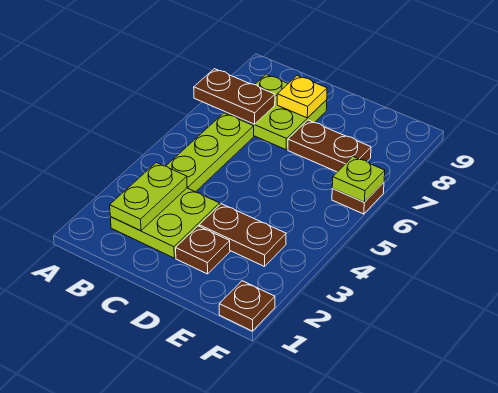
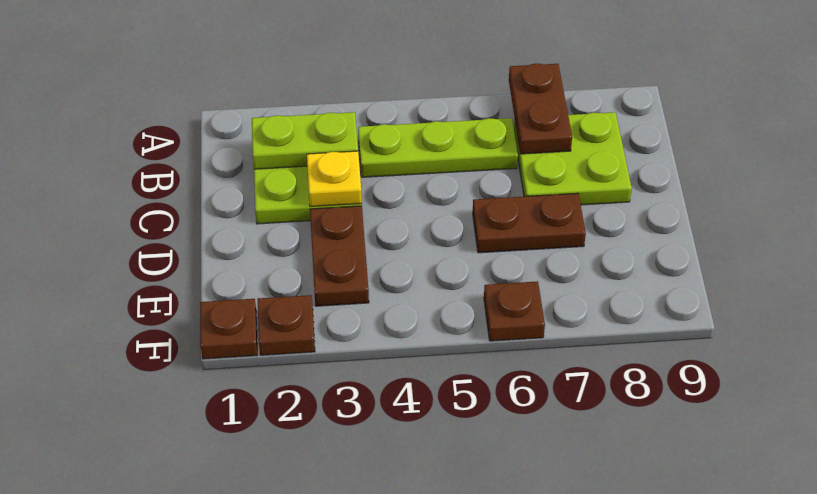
yellow 1x1 plate [277,76,327,118] -> yellow 1x1 plate moved to [307,151,362,207]
brown 1x1 plate [176,226,230,274] -> brown 1x1 plate moved to [258,295,315,355]
brown 1x2 plate [288,120,371,172] -> brown 1x2 plate turned to [473,193,586,253]
lime 1x1 plate [332,157,385,202] -> none

